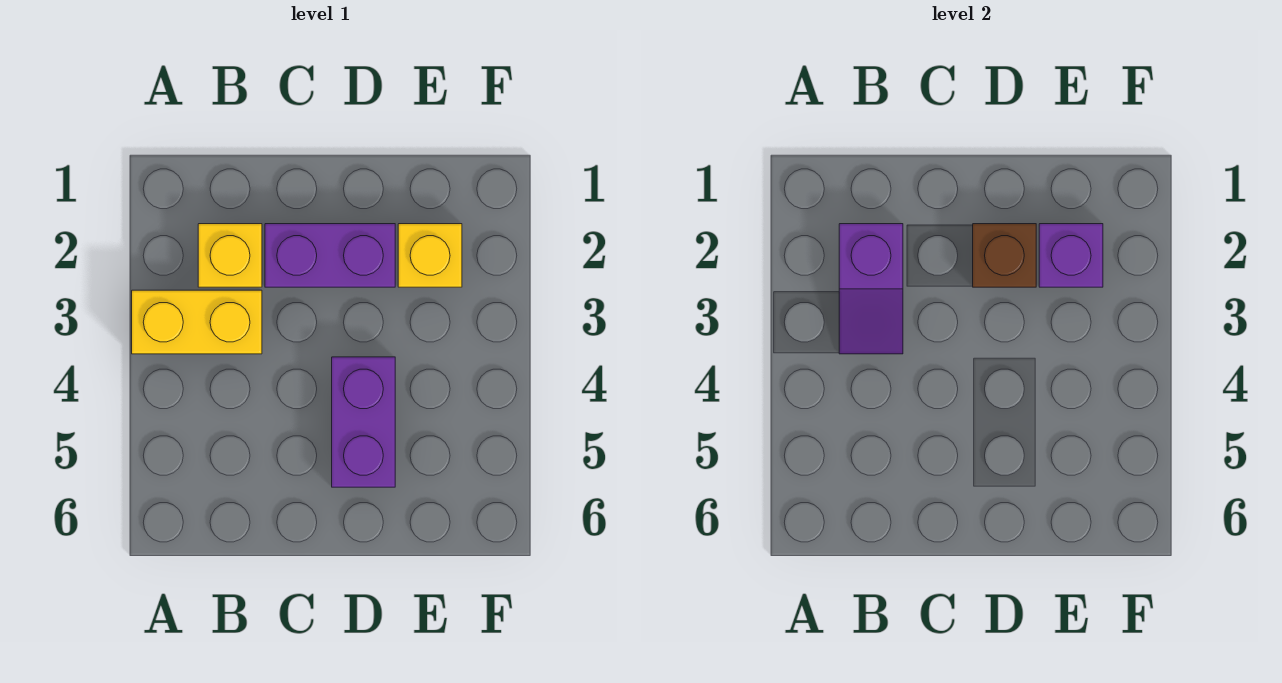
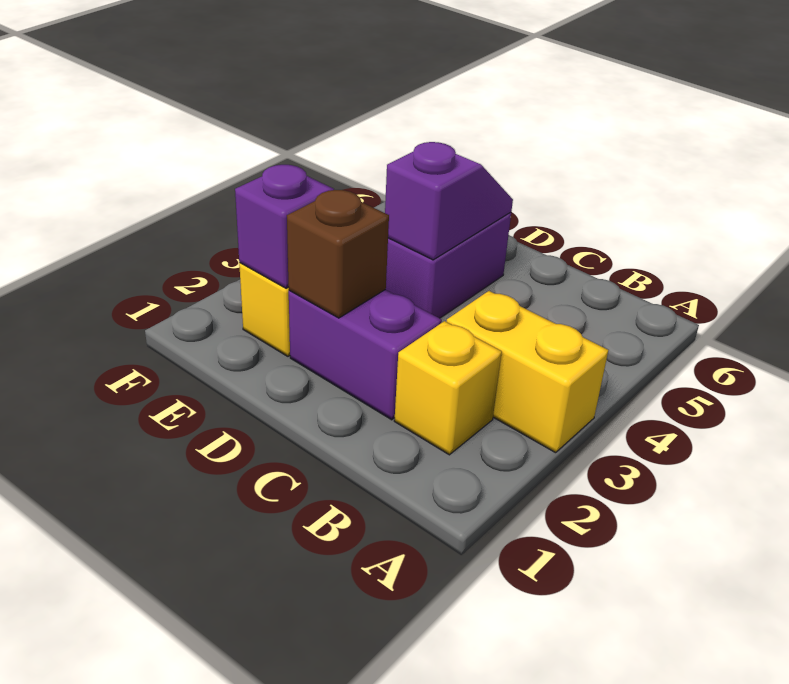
purple 1x2 slope [839,224,903,354] -> purple 1x2 slope moved to [385,142,513,260]

